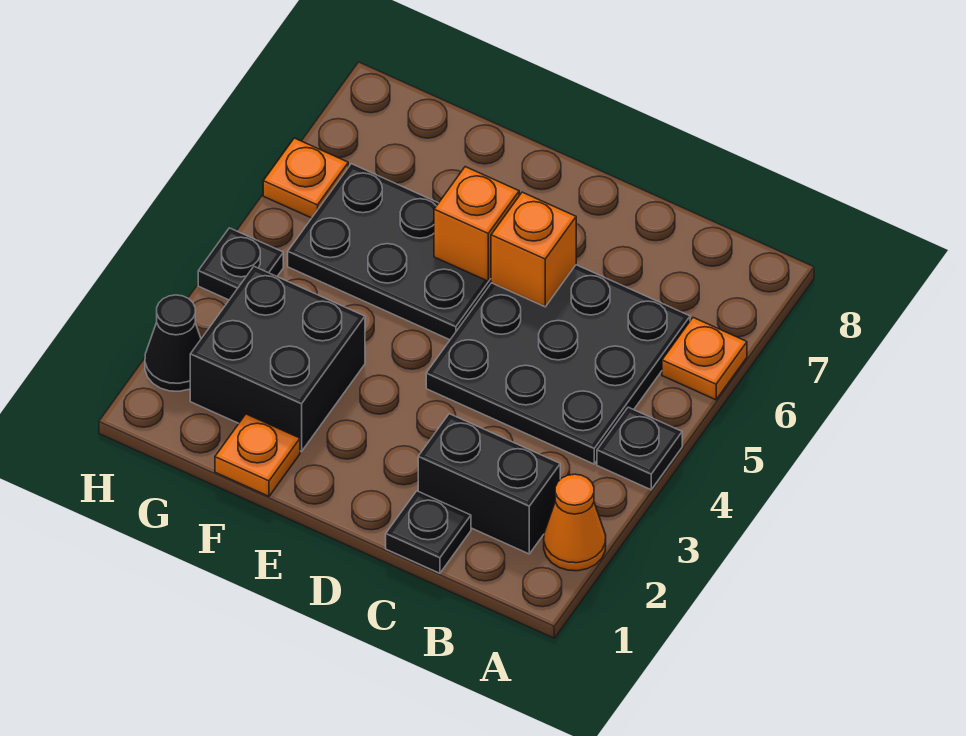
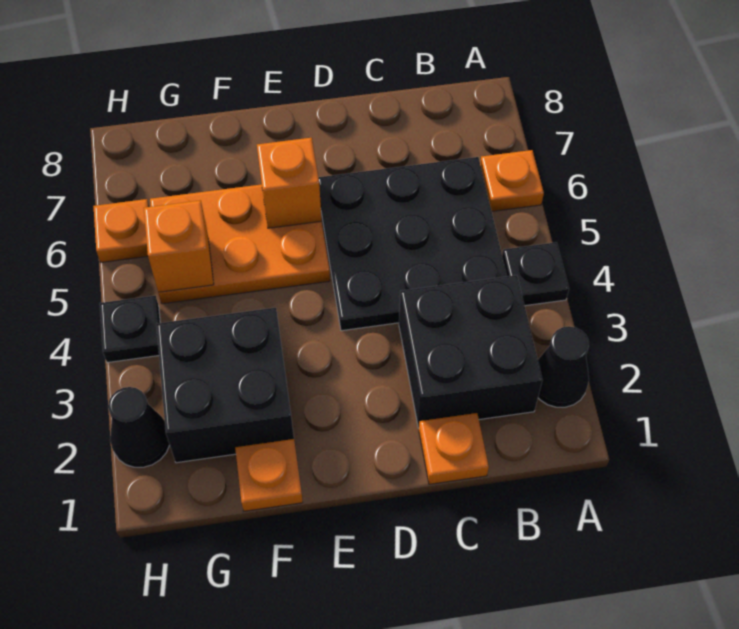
orange 1x1 cone [544,474,606,571] -> black 1x1 cone [538,326,589,407]
black 1x2 brick [418,414,560,554] -> black 2x2 brick [399,275,542,428]
black 1x1 plate [386,491,471,573] -> orange 1x1 plate [419,413,489,484]
orange 1x1 brick [491,192,576,307] -> orange 1x1 brick moved to [144,200,214,293]
black 2x3 plate [288,164,491,340] -> orange 2x3 plate [150,184,330,304]

